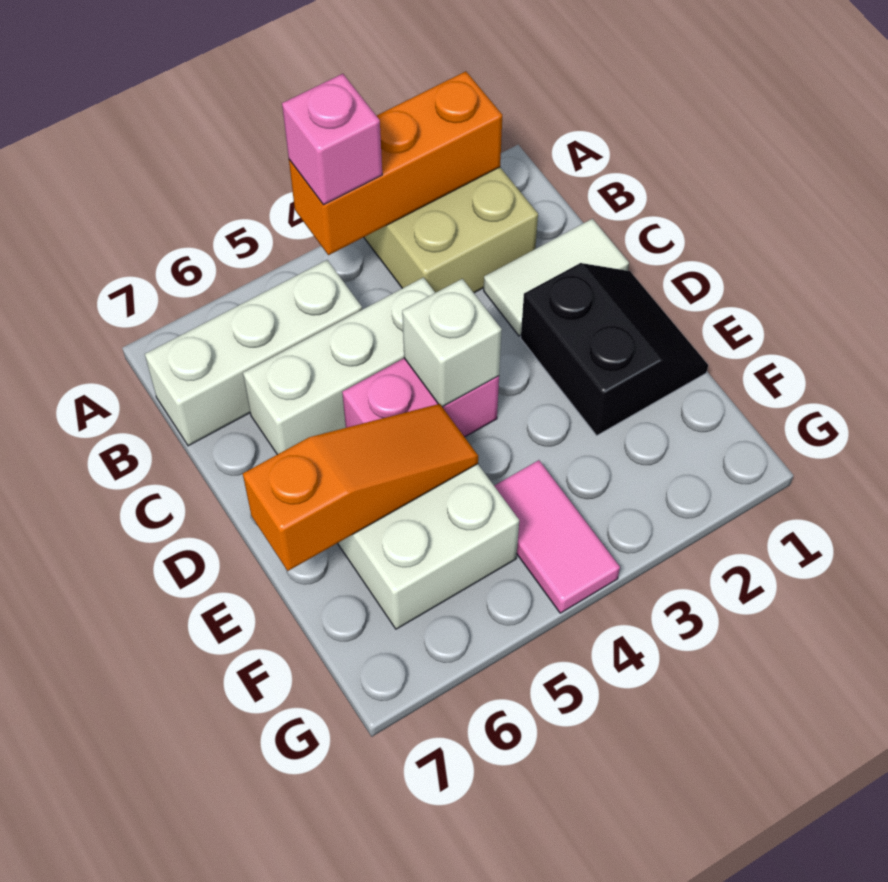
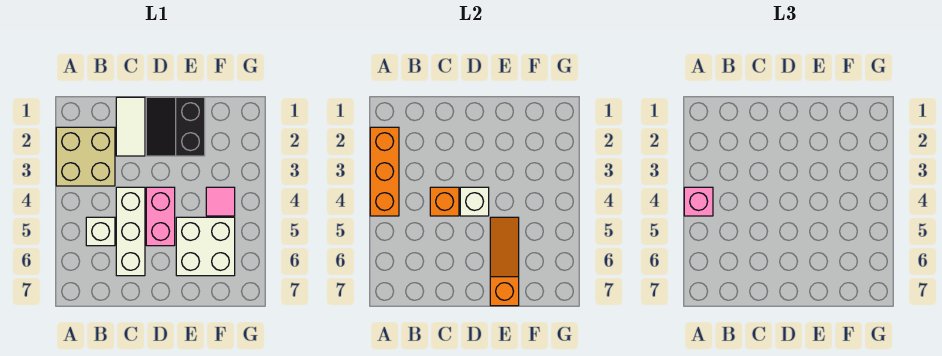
white 1x3 brick [145,260,362,446] -> white 1x1 brick [86,217,115,246]
none -> orange 1x1 brick [430,187,459,216]
black 2x2 slope [521,263,708,435] -> black 2x2 slope turned to [146,97,205,156]
pink 1x2 tile [494,460,620,613] -> pink 1x1 tile [206,187,235,216]

